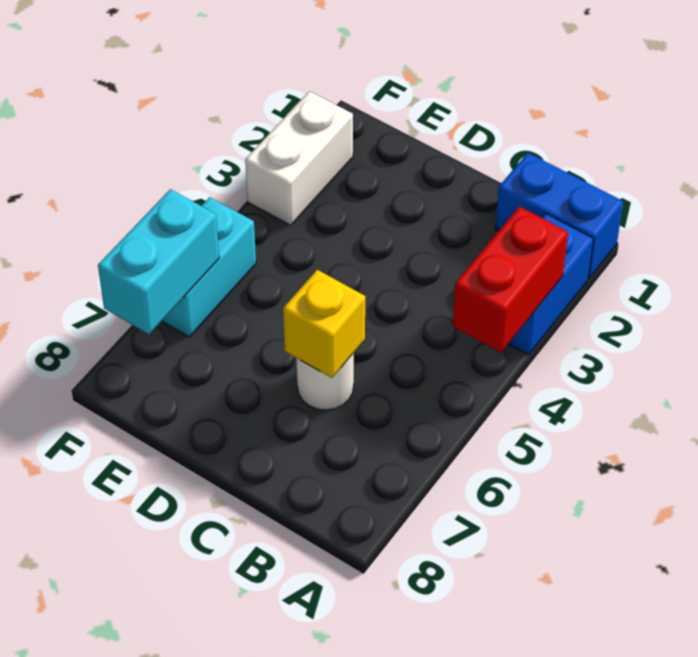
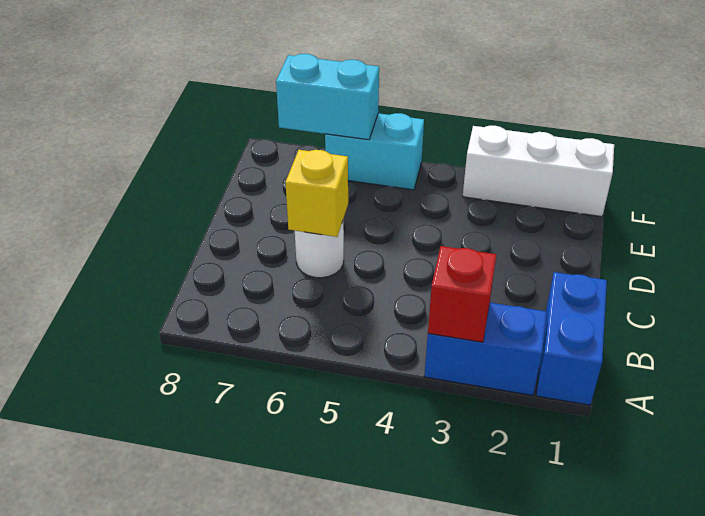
red 1x2 brick [453,207,568,353] -> red 1x1 brick [428,246,496,342]
white 1x2 brick [245,91,353,225] -> white 1x3 brick [463,126,614,217]

